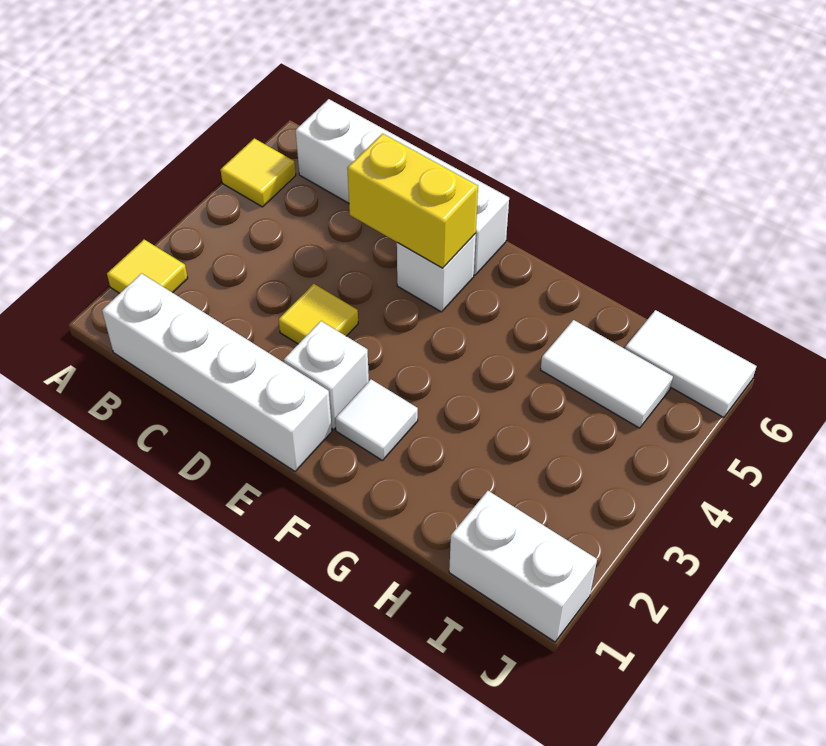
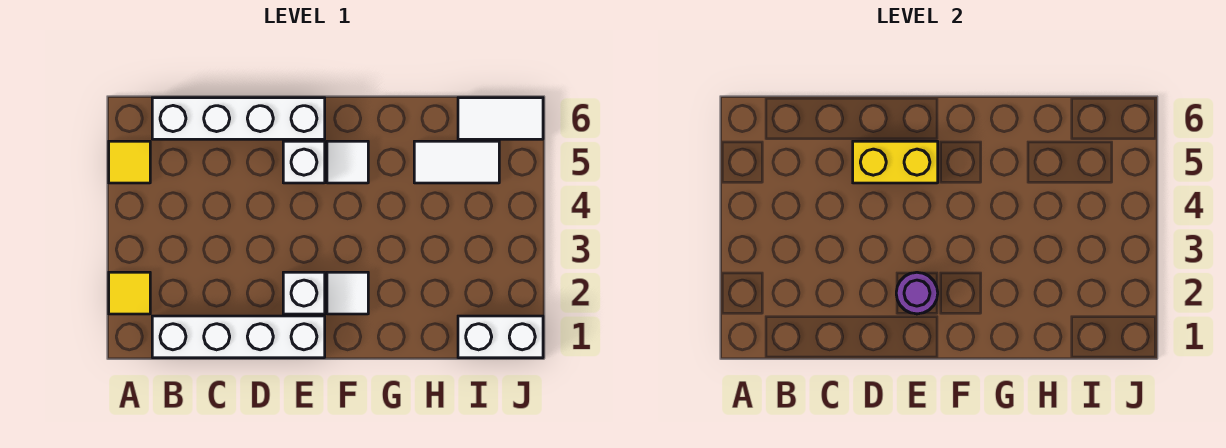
yellow 1x1 tile [279,284,358,344] -> none
none -> purple 1x1 round brick [896,272,938,314]
none -> white 1x1 tile [327,141,368,183]

